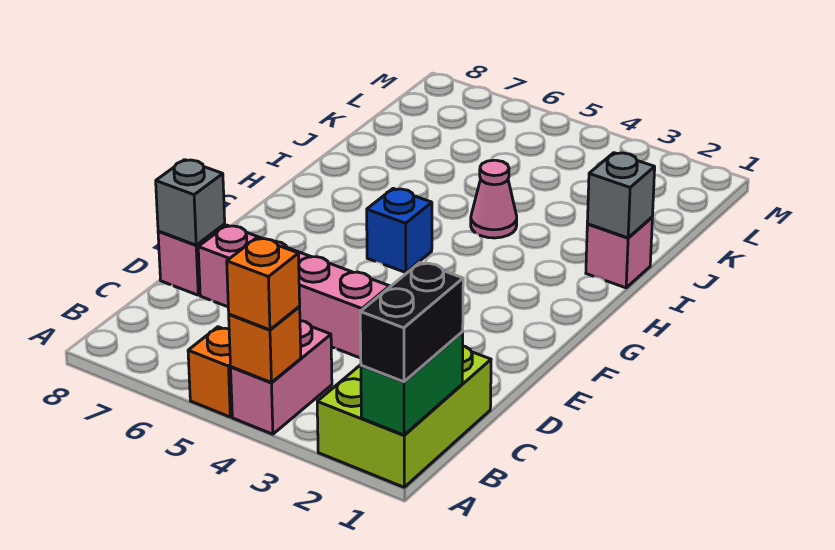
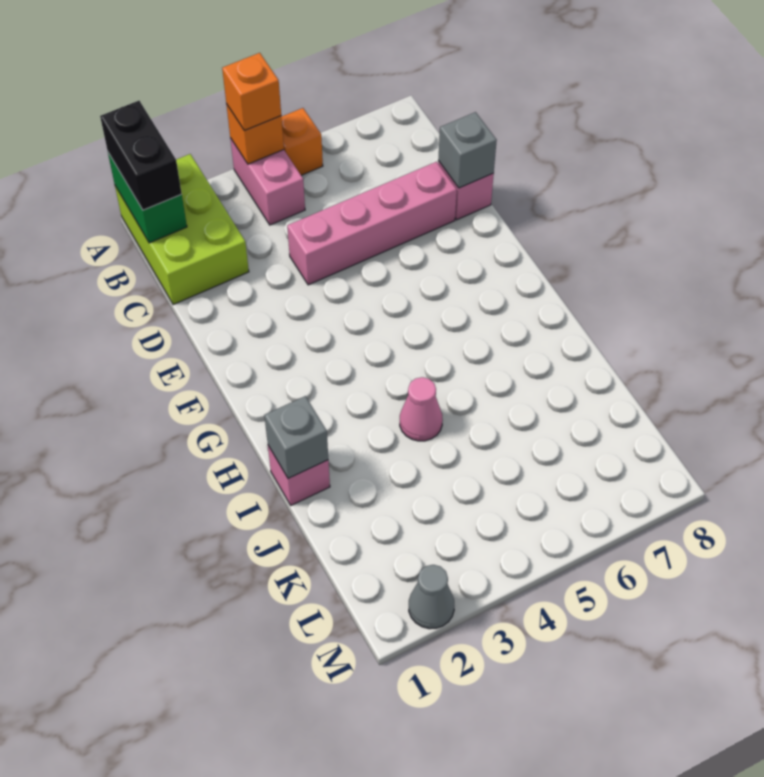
blue 1x1 brick [367,188,432,273] -> none
none -> grey 1x1 cone [409,565,454,629]

